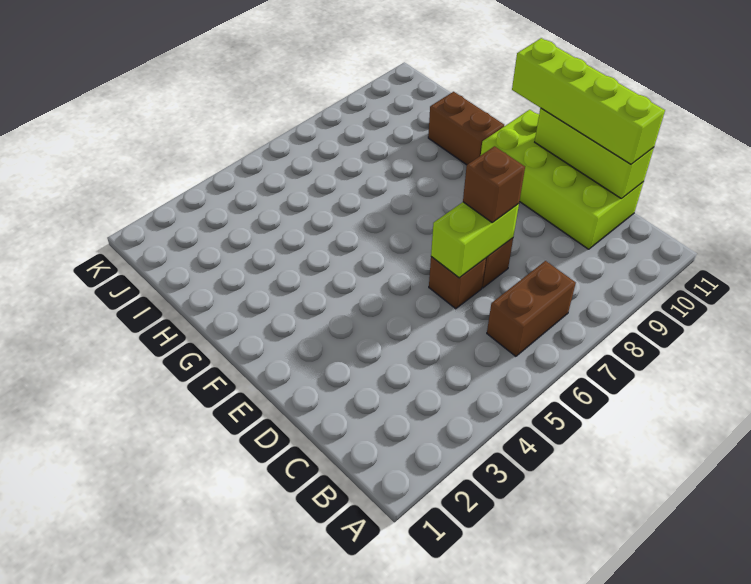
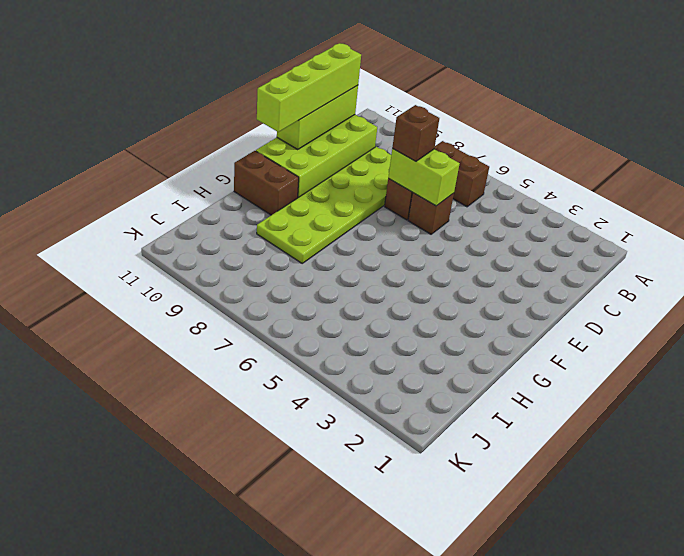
none -> lime 2x6 plate [257,147,391,263]
brown 1x2 brick [428,92,504,165] -> brown 1x2 brick turned to [234,151,299,215]

